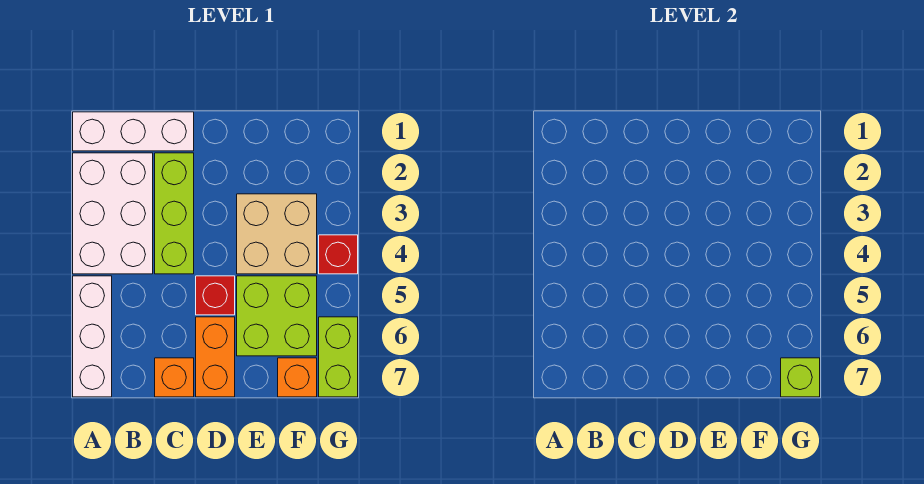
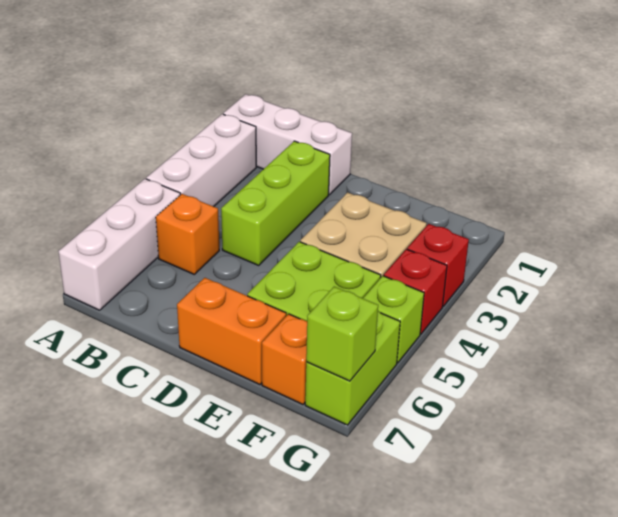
white 2x3 brick [73,153,153,274] -> white 1x3 brick [146,114,256,207]
orange 1x1 brick [155,358,194,397] -> orange 1x1 brick moved to [156,194,219,274]
red 1x1 brick [196,276,235,315] -> red 1x1 brick moved to [407,224,469,306]
orange 1x2 brick [196,317,235,397] -> orange 1x2 brick turned to [177,278,286,385]
none -> lime 1x1 brick [363,276,424,363]

